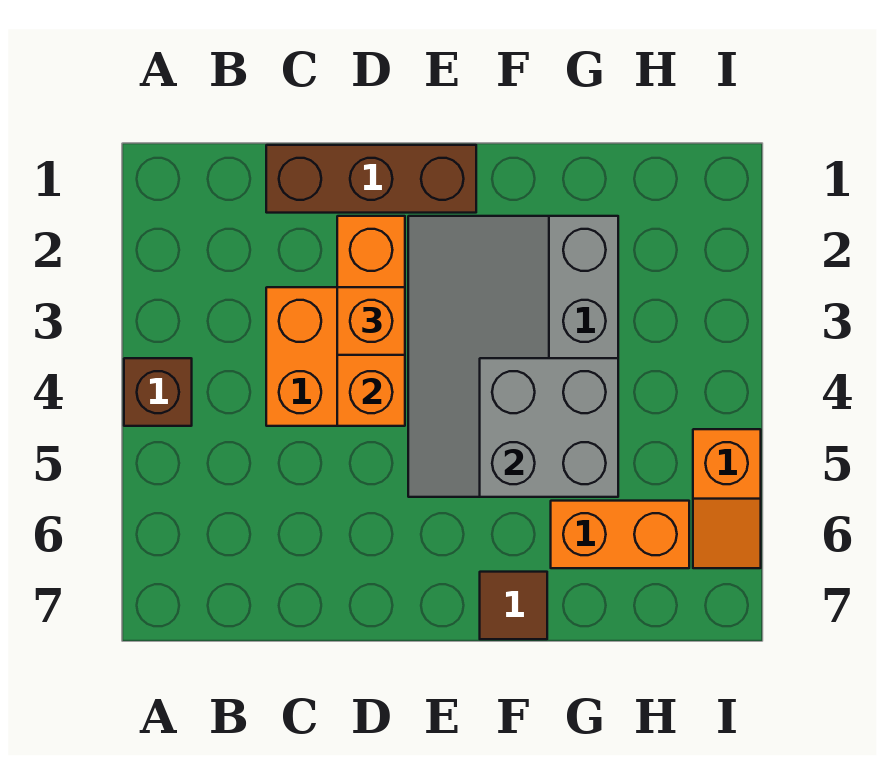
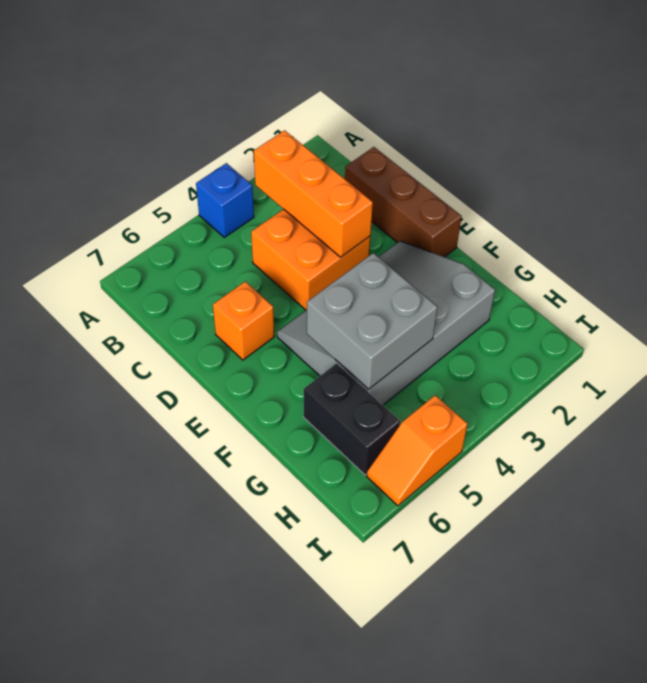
brown 1x1 brick [124,358,192,426] -> blue 1x1 brick [196,163,254,237]
orange 1x3 brick [337,216,405,426] -> orange 1x3 brick turned to [254,130,373,257]
orange 1x1 brick [337,287,405,355] -> orange 1x1 brick moved to [213,282,274,360]
brown 1x1 tile [480,572,547,639] -> none
orange 1x2 brick [551,501,689,568] -> black 1x2 brick [304,364,400,475]

